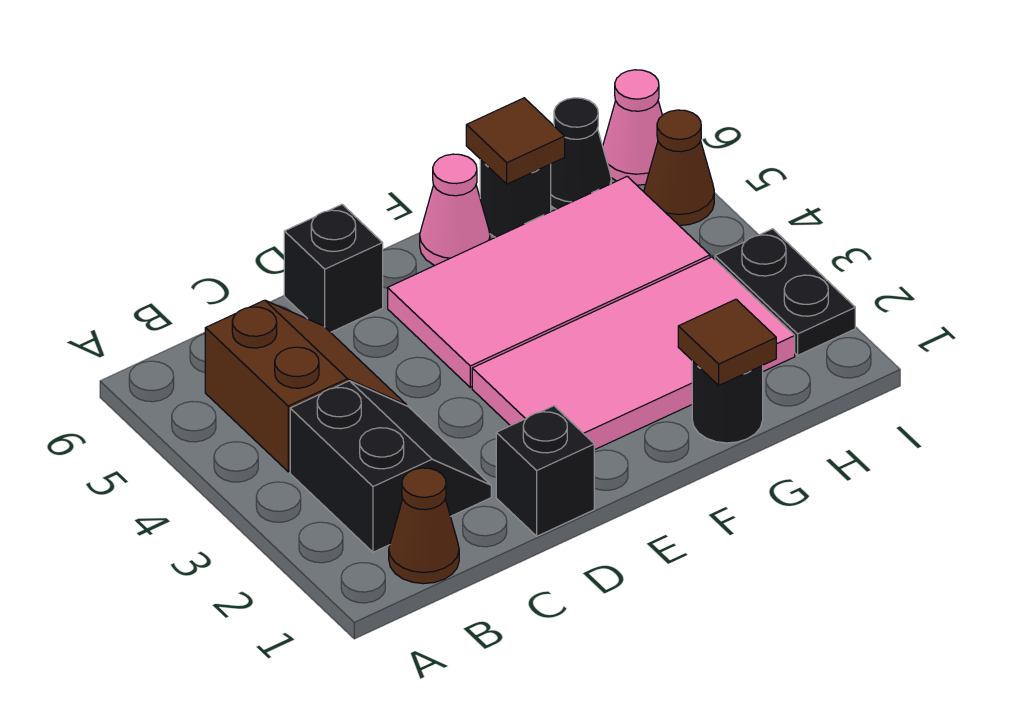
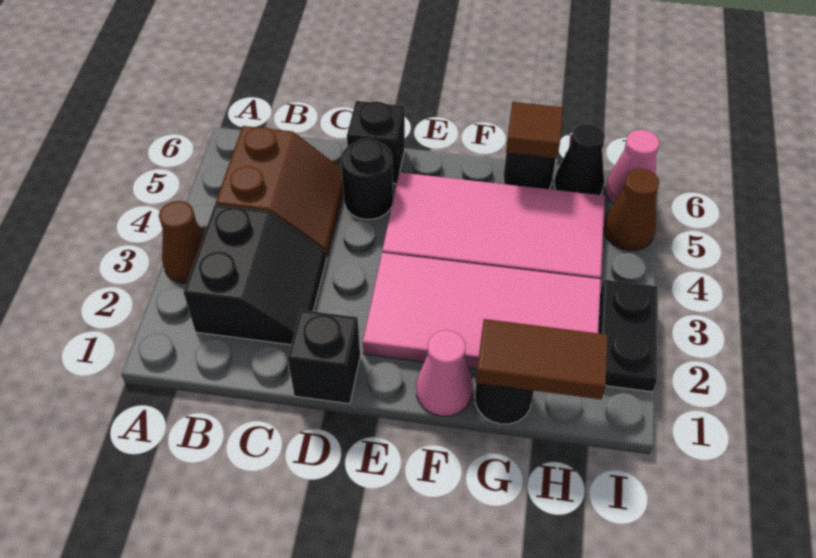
brown 1x1 cone [389,468,459,584] -> brown 1x1 cone moved to [159,201,204,283]
none -> black 1x1 round brick [341,139,393,219]
pink 1x1 cone [420,154,490,265] -> pink 1x1 cone moved to [416,330,473,416]
brown 1x1 tile [678,299,776,385] -> brown 1x2 tile [476,319,608,399]

